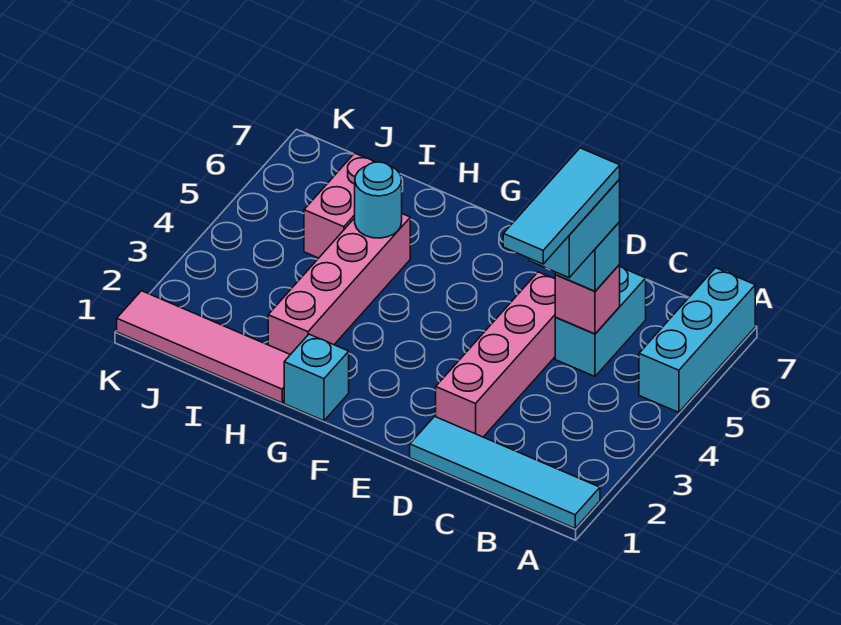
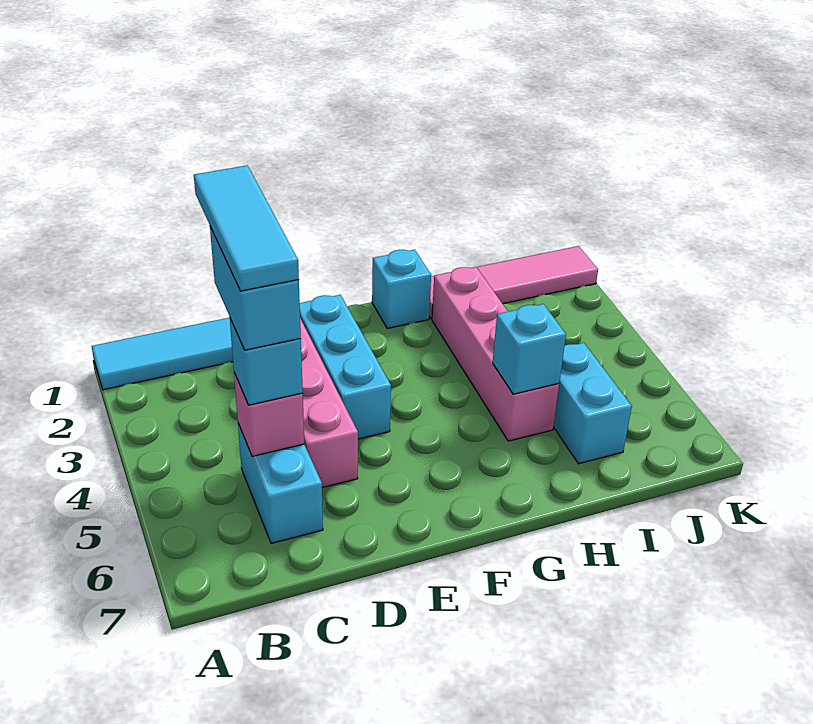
cyan 1x3 brick [639,268,755,412] -> cyan 1x3 brick moved to [300,295,391,439]
cyan 1x1 round brick [355,162,402,238] -> cyan 1x1 brick [493,304,566,394]
pink 1x2 brick [304,153,374,258] -> cyan 1x2 brick [553,343,632,464]

